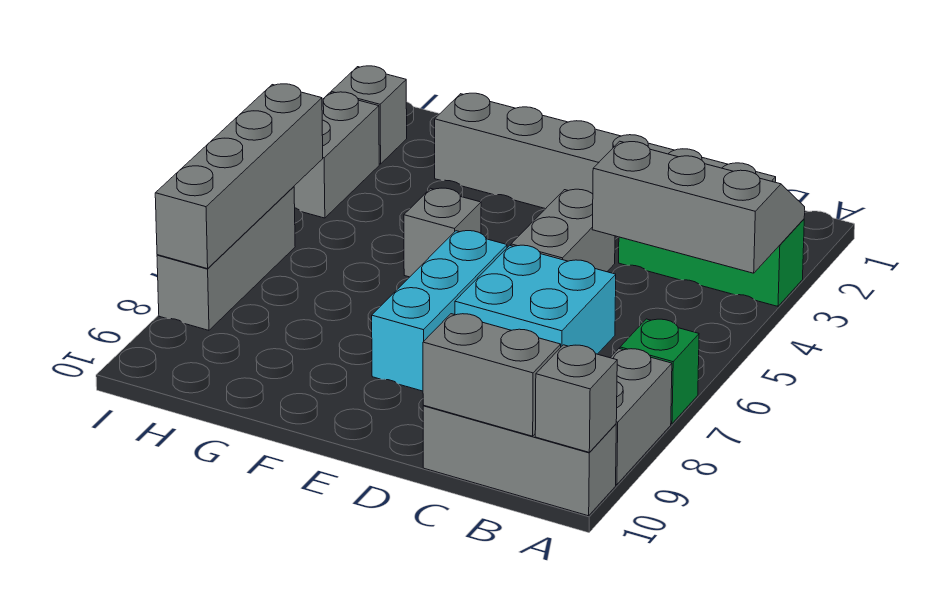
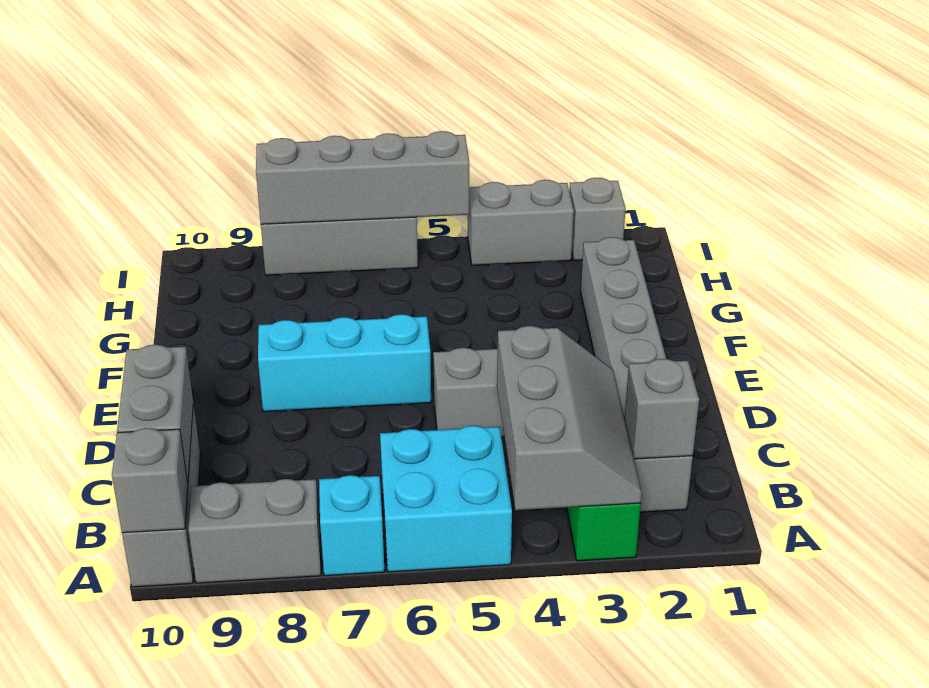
green 1x1 brick [620,319,699,424] -> cyan 1x1 brick [319,475,385,576]
cyan 2x2 brick [455,245,616,354] -> cyan 2x2 brick moved to [380,426,512,572]
grey 1x1 brick [404,188,481,277] -> grey 1x1 brick moved to [625,359,699,459]

